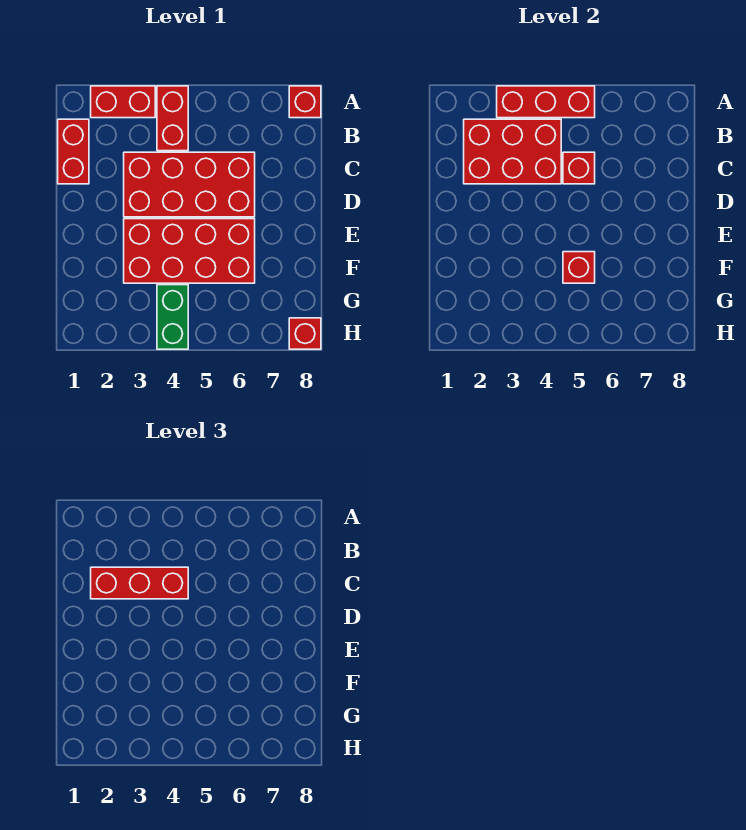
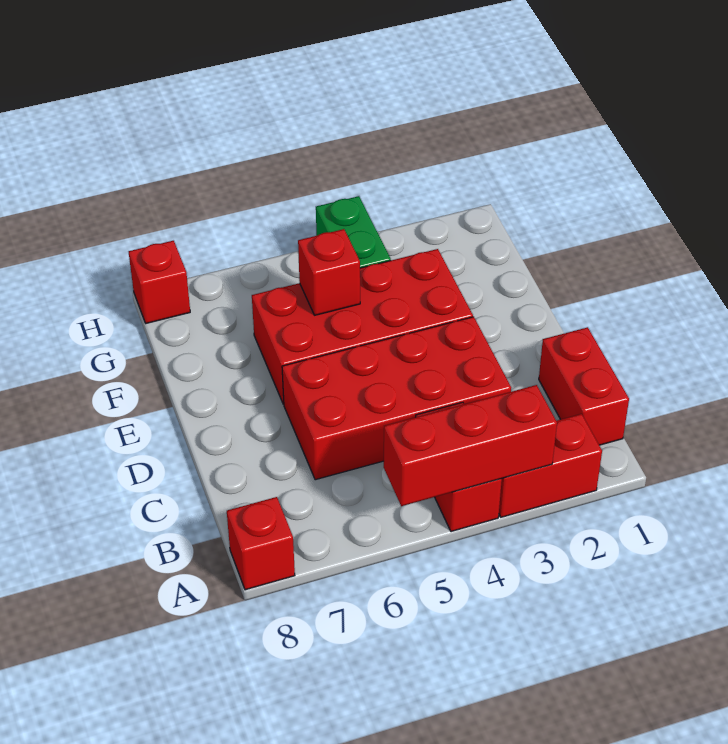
red 2x3 brick [464,119,561,184] -> none
red 1x3 brick [91,567,188,599] -> none
red 1x1 brick [563,152,595,184] -> none

